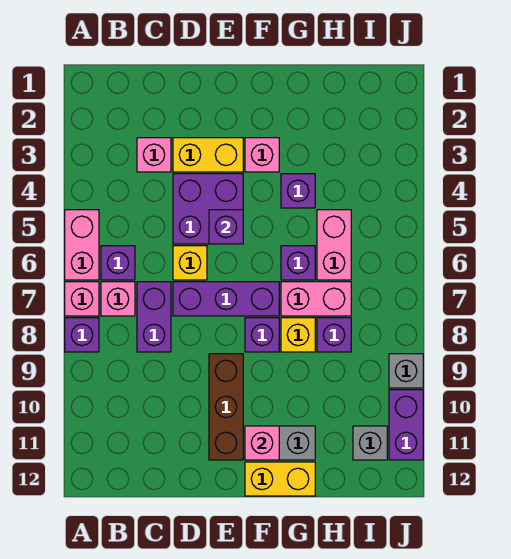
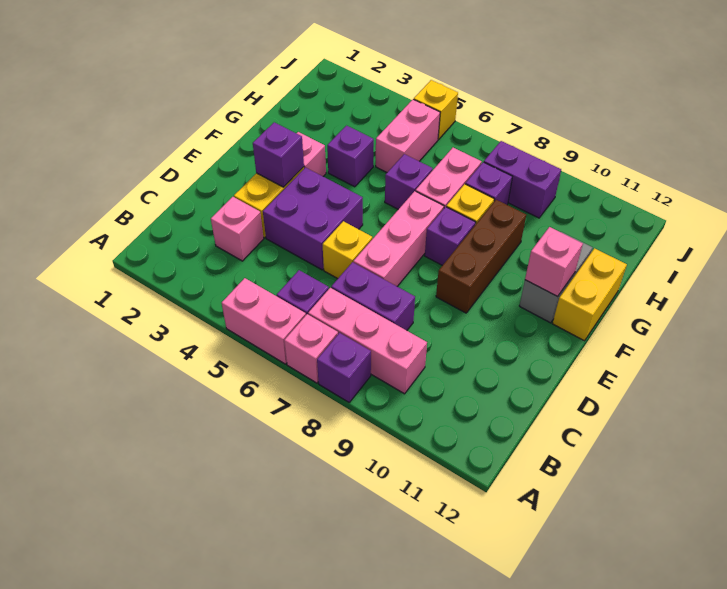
pink 1x1 brick [101,282,135,316] -> pink 1x3 brick [308,288,427,394]
purple 1x3 brick [173,282,279,316] -> pink 1x3 brick [353,191,444,286]
purple 1x1 brick [209,210,243,244] -> purple 1x1 brick moved to [253,122,304,187]
brown 1x3 brick [209,354,243,460] -> brown 1x3 brick turned to [436,200,526,313]
pink 1x2 brick [317,210,351,280] -> pink 1x2 brick turned to [376,99,440,172]
grey 1x1 brick [353,426,387,460] -> none
none -> yellow 1x1 brick [414,80,458,139]
grey 1x1 brick [389,354,423,388] -> none
purple 1x2 brick [389,390,423,460] -> purple 1x2 brick moved to [484,141,561,218]

